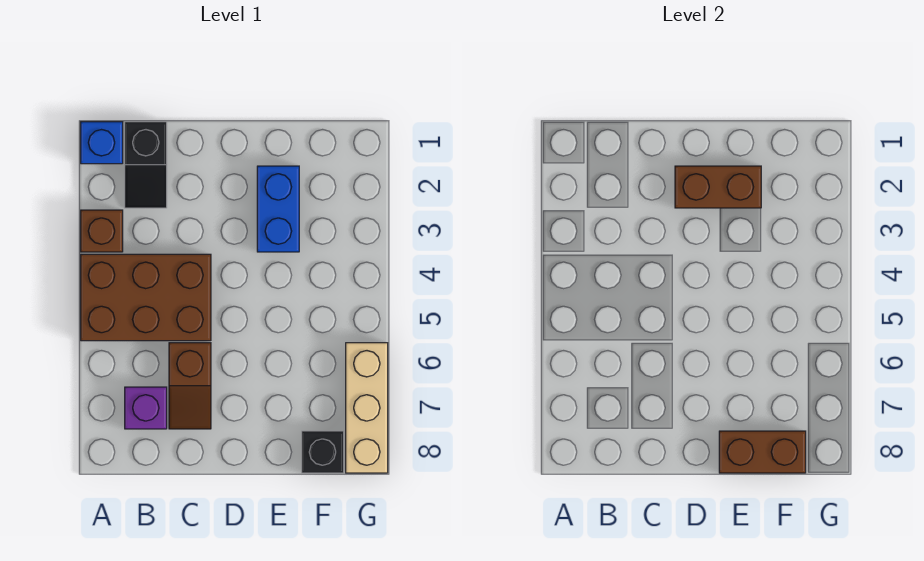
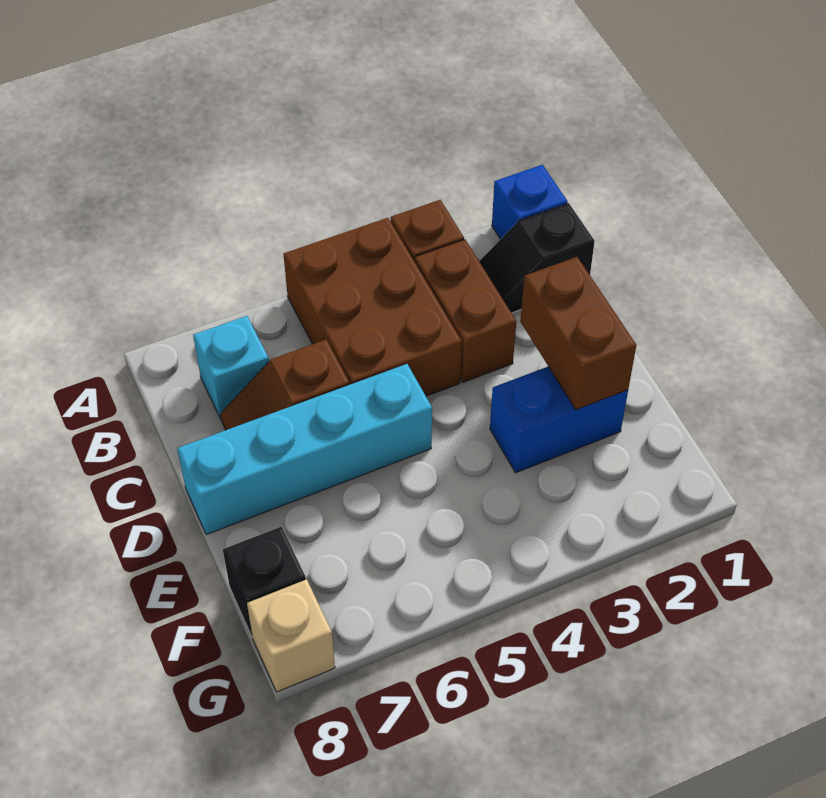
purple 1x1 brick [125,387,167,429] -> cyan 1x1 brick [193,316,269,419]
none -> cyan 1x4 brick [177,364,432,535]
brown 1x2 brick [719,431,806,473] -> brown 1x2 brick moved to [415,240,516,382]
tan 1x3 brick [346,343,388,473] -> tan 1x1 brick [247,579,335,692]

